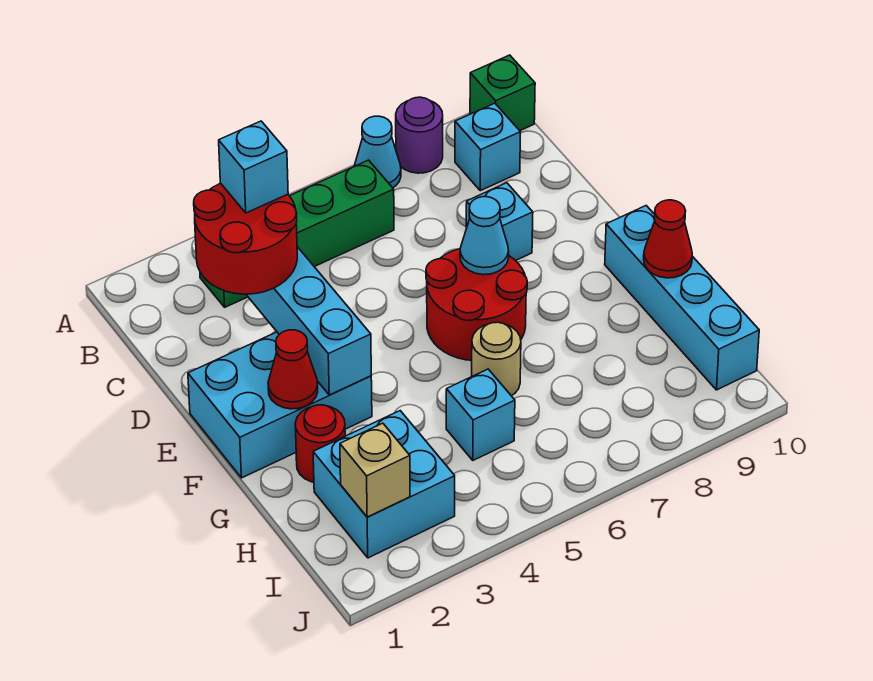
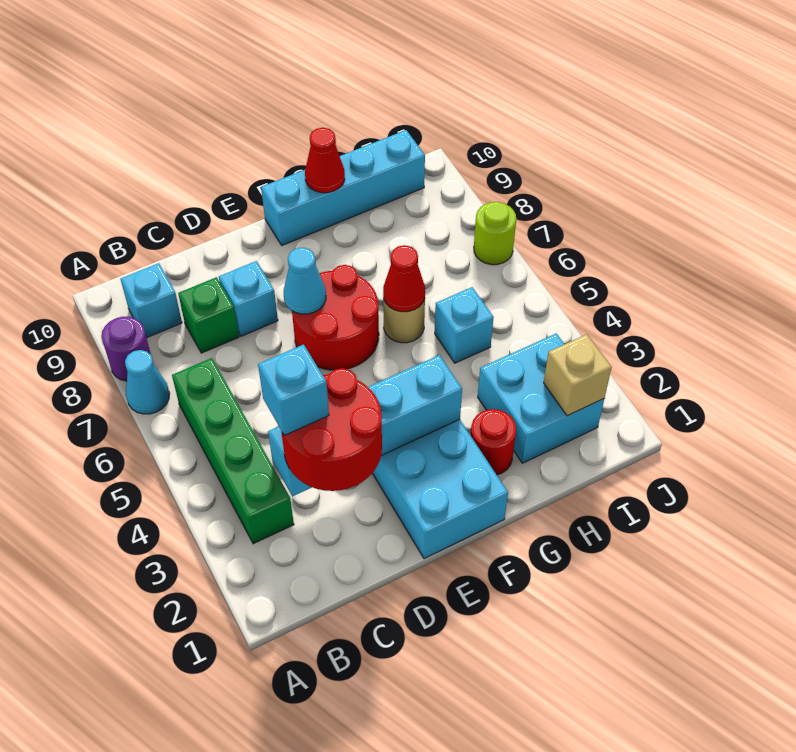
green 1x1 brick [470,55,535,131] -> green 1x1 brick moved to [178,277,239,353]
red 1x1 cone [268,330,318,409] -> red 1x1 cone moved to [383,245,425,312]
none -> lime 1x1 round brick [474,202,516,265]

